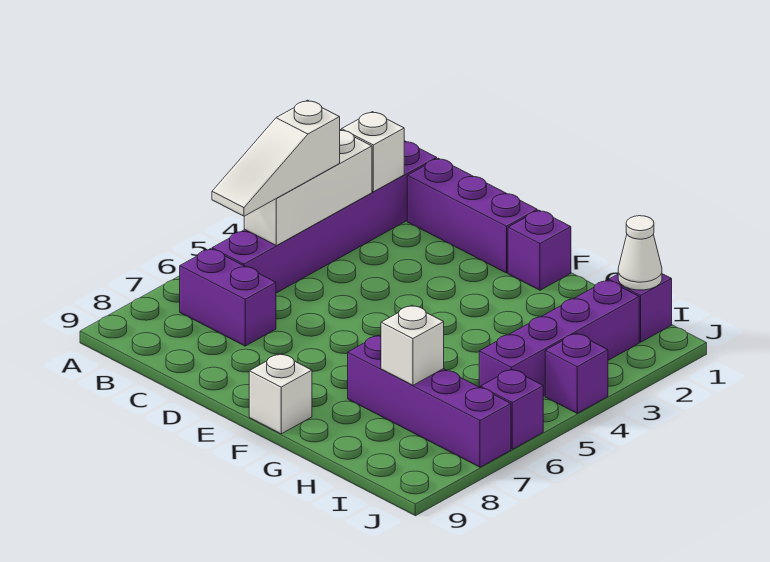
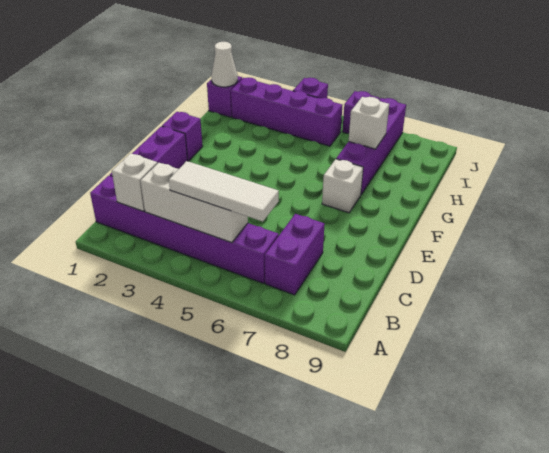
white 1x3 slope [212,100,340,216] -> white 1x3 tile [169,161,279,222]
white 1x1 brick [249,354,312,434] -> white 1x1 brick moved to [322,159,363,213]

